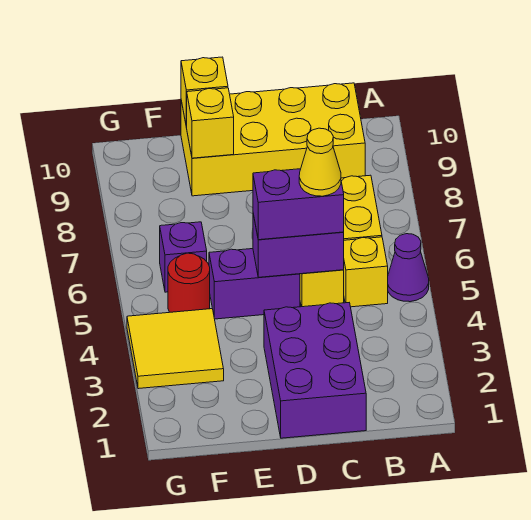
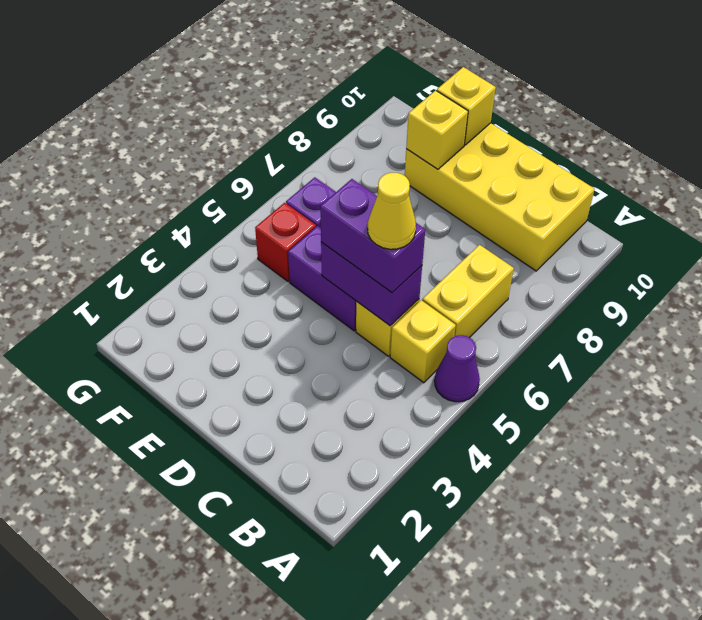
purple 2x3 brick [264,303,366,438] -> none
yellow 2x2 tile [127,309,224,389] -> none
red 1x1 round brick [168,253,210,312] -> red 1x1 brick [255,203,316,282]

